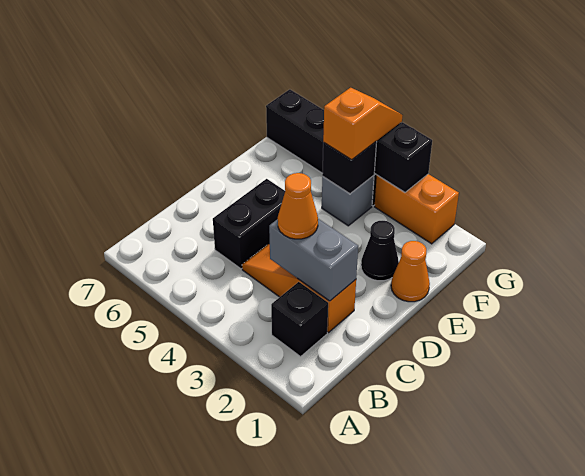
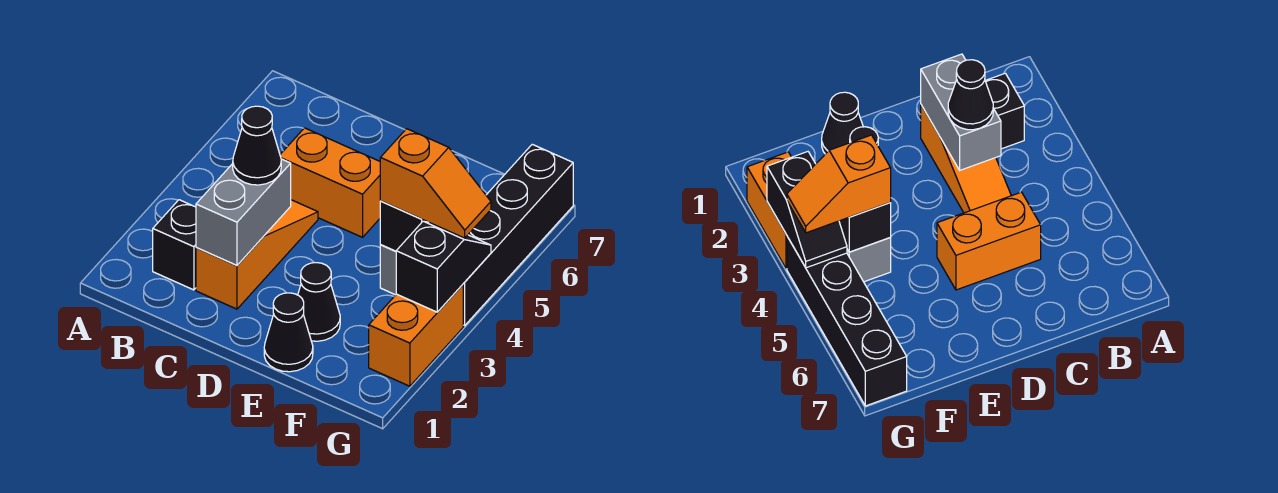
orange 1x1 cone [278,173,318,239] -> black 1x1 cone [233,106,281,185]
black 1x2 brick [213,179,285,269] -> orange 1x2 brick [280,128,380,237]
orange 1x1 cone [391,241,430,302] -> black 1x1 cone [264,293,313,372]

